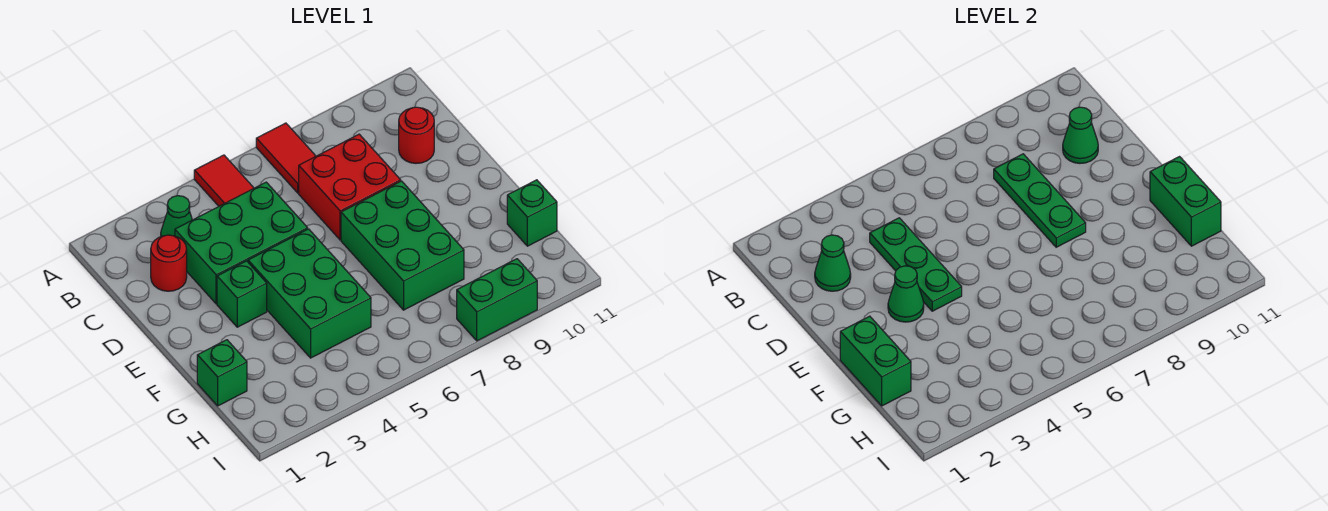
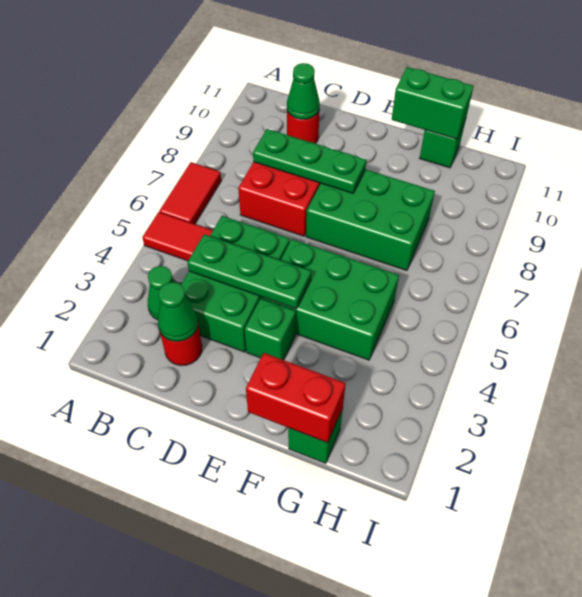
red 1x2 tile [256,123,316,193] -> red 1x2 tile turned to [160,162,221,224]
green 1x1 cone [888,266,924,322] -> none
green 1x2 brick [840,316,911,406] -> red 1x2 brick [246,353,346,443]
green 1x2 brick [457,259,537,341] -> none

